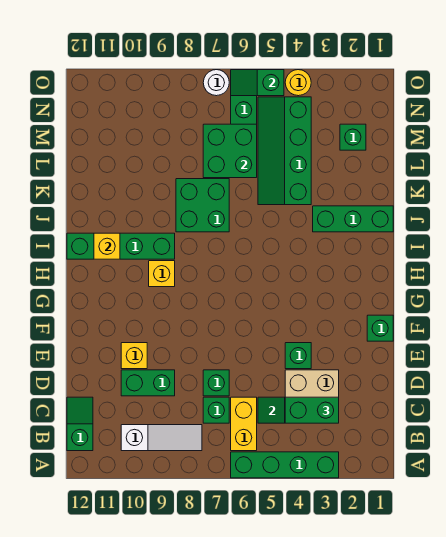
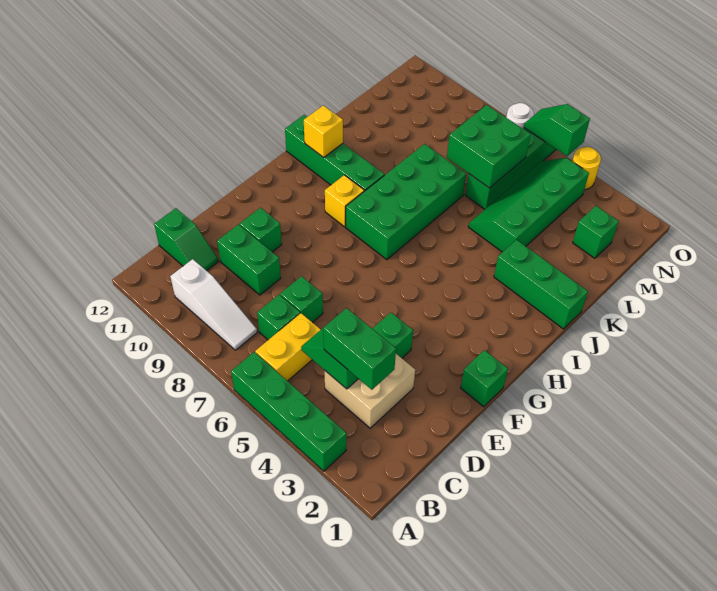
green 1x2 slope [67,397,93,451] -> green 1x2 slope turned to [154,208,218,271]
yellow 1x1 brick [121,343,147,369] -> green 1x1 brick [240,208,282,252]
green 2x2 brick [176,179,229,232] -> green 2x4 brick [346,144,466,260]

